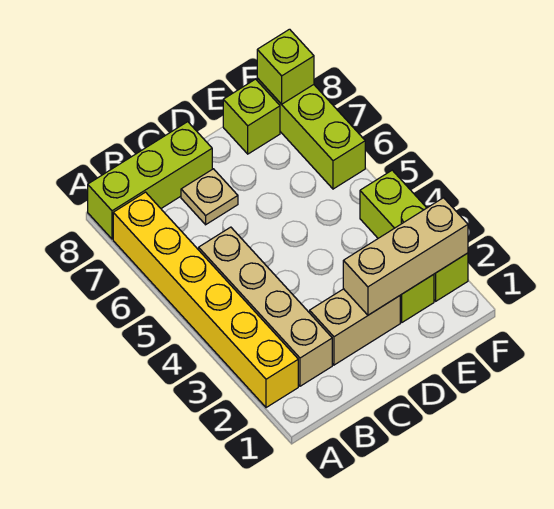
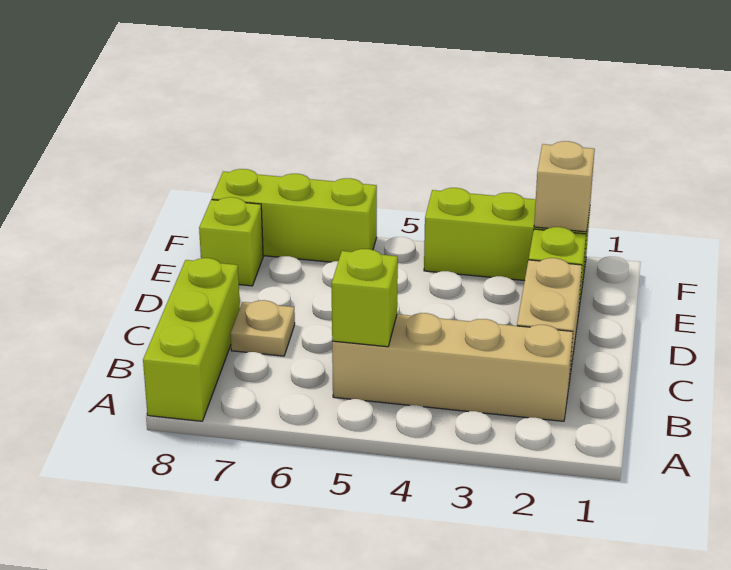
yellow 1x6 brick [113,192,298,408] -> none
tan 1x3 brick [343,198,468,315] -> tan 1x1 brick [534,141,595,232]
lime 1x1 brick [257,29,314,104] -> lime 1x1 brick moved to [332,249,398,347]

